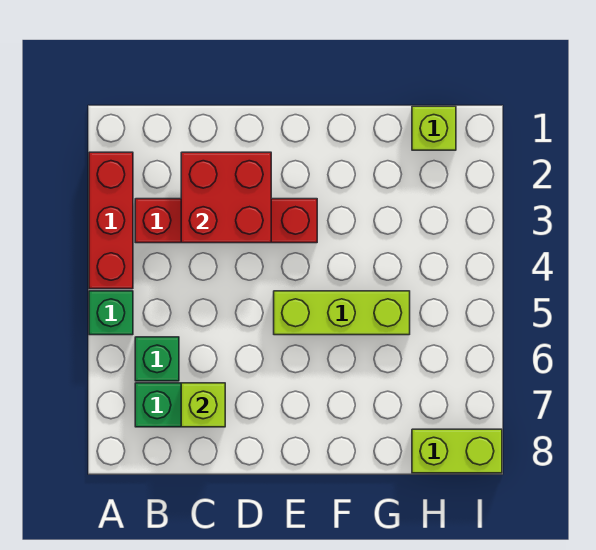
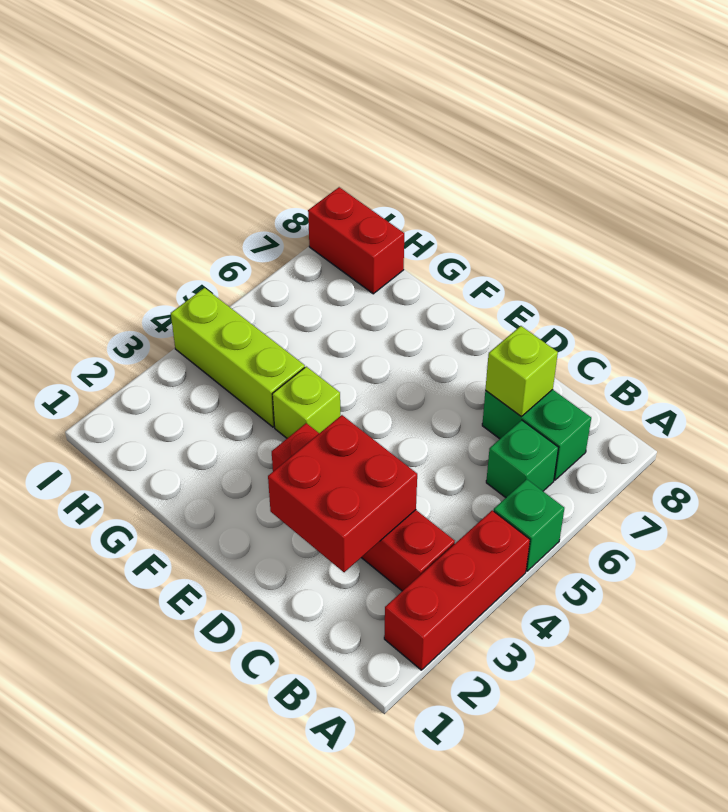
lime 1x3 brick [274,291,410,335] -> lime 1x3 brick moved to [171,288,305,427]
lime 1x1 brick [412,106,456,150] -> lime 1x1 brick moved to [272,367,340,438]
lime 1x2 brick [412,429,502,473] -> red 1x2 brick [308,187,404,294]

